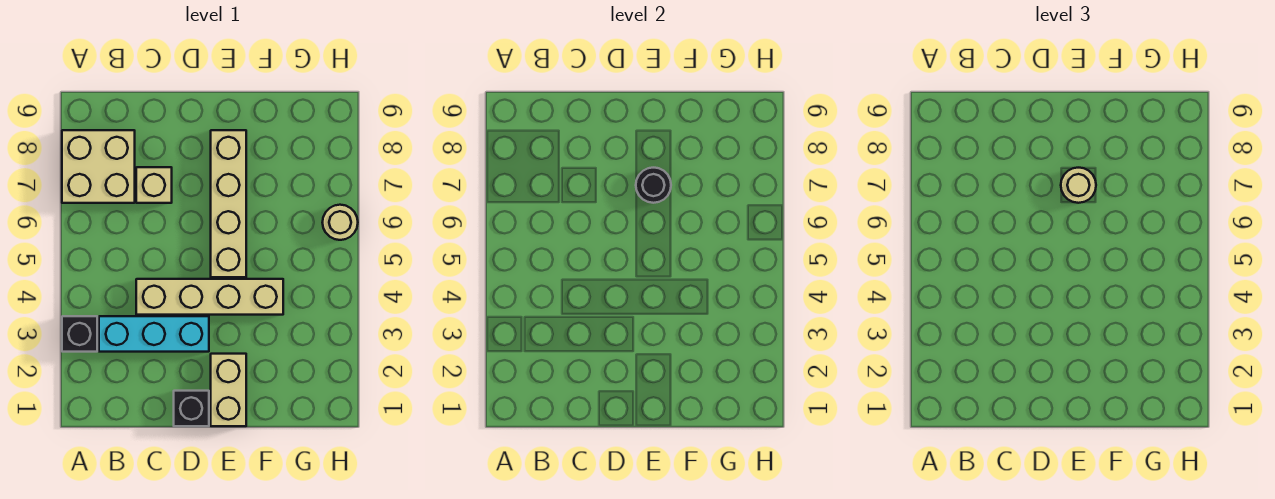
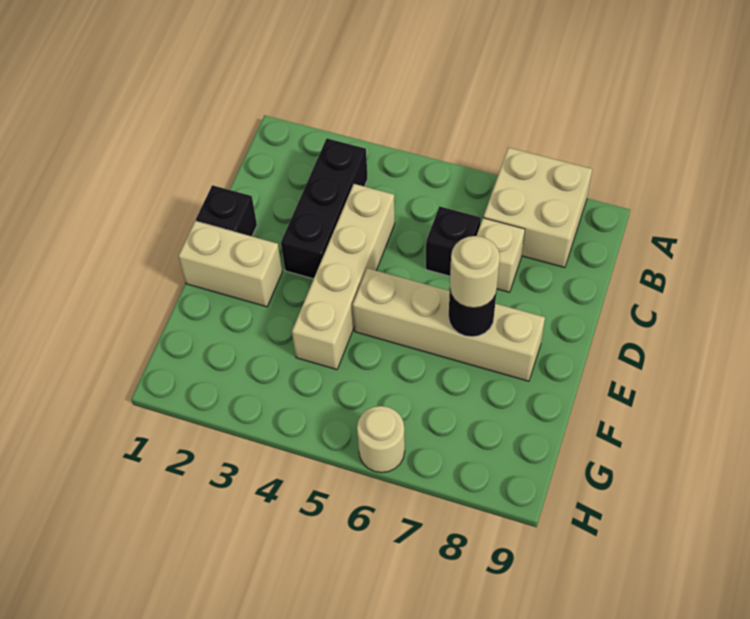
black 1x1 brick [62,316,97,352] -> black 1x1 brick moved to [426,206,481,276]
cyan 1x3 brick [99,316,209,352] -> black 1x3 brick [281,138,368,279]

